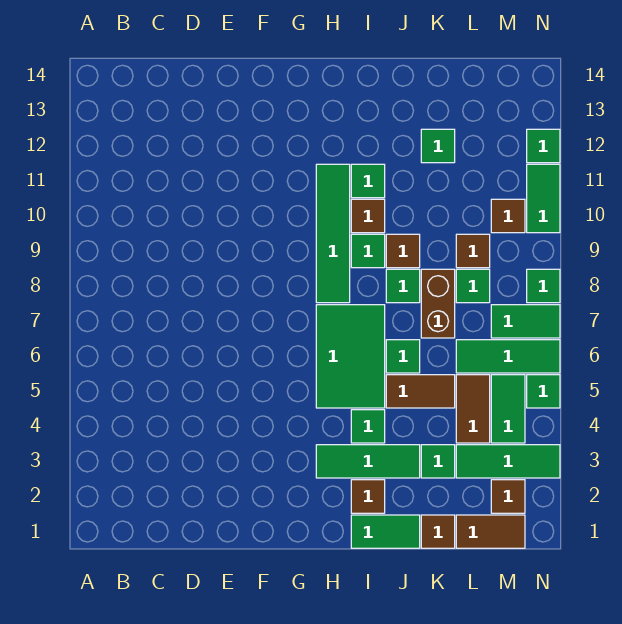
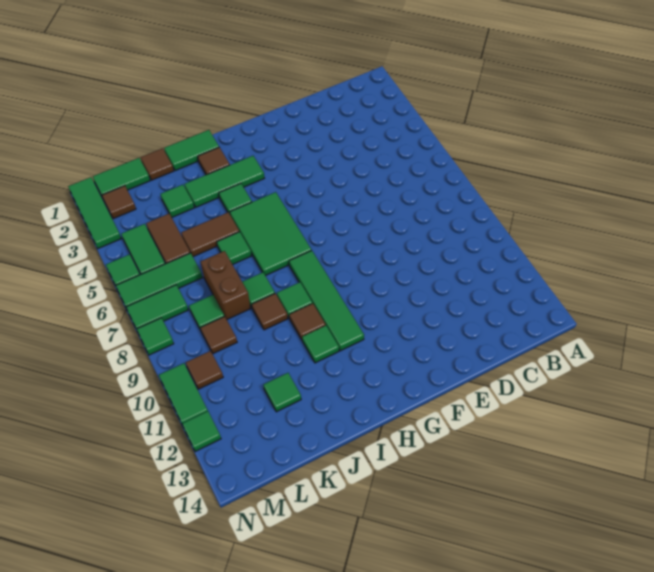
brown 1x2 tile [456,515,525,548] -> green 1x2 tile [93,158,150,198]
green 1x3 tile [456,445,560,478] -> green 1x3 tile turned to [68,177,121,248]

